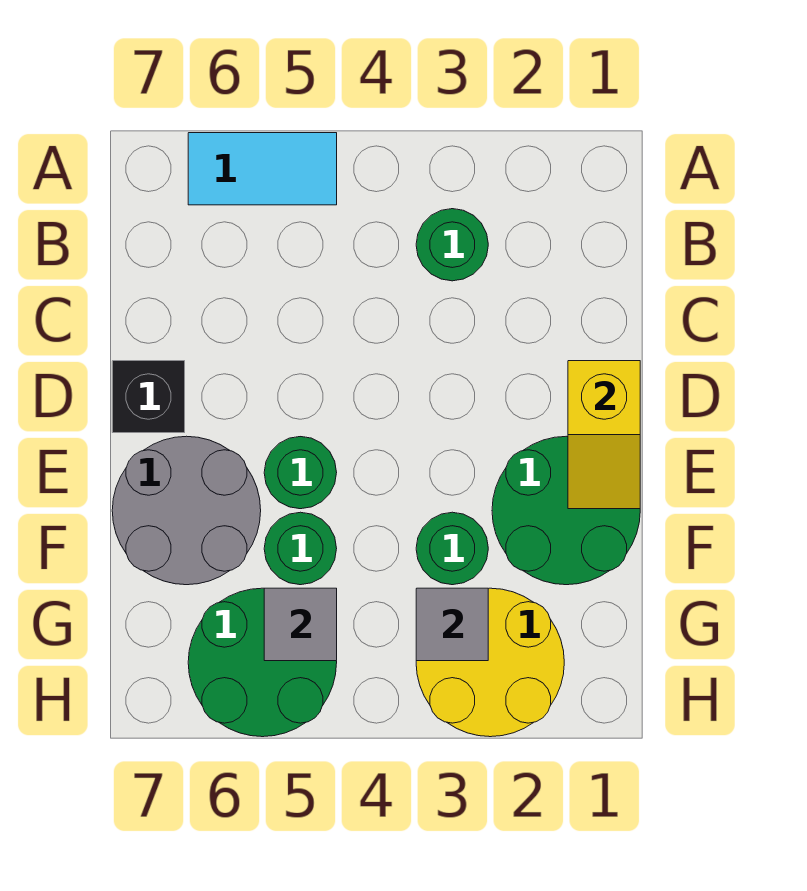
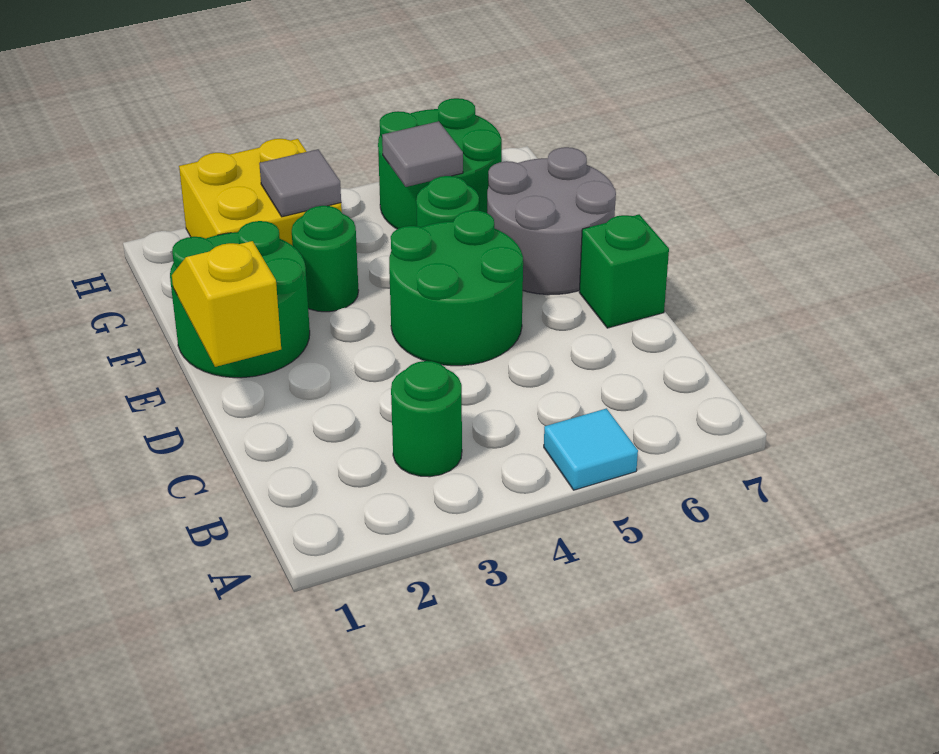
cyan 1x2 tile [188,133,337,205] -> cyan 1x1 tile [544,409,638,490]
black 1x1 brick [112,361,185,433] -> green 1x1 brick [579,214,669,328]
green 1x1 round brick [264,437,337,509] -> green 2x2 round brick [389,210,523,366]
yellow 2x2 round brick [416,588,564,737] -> yellow 2x2 brick [179,139,342,246]

